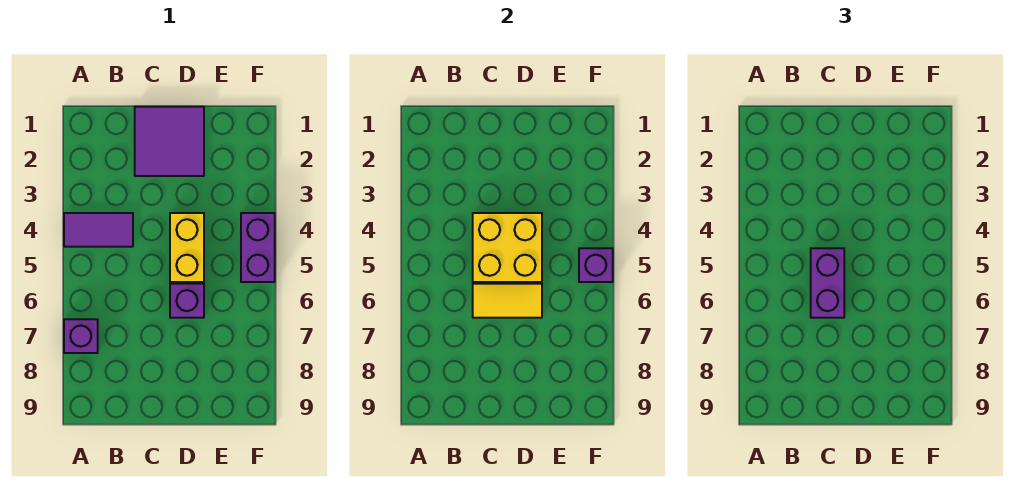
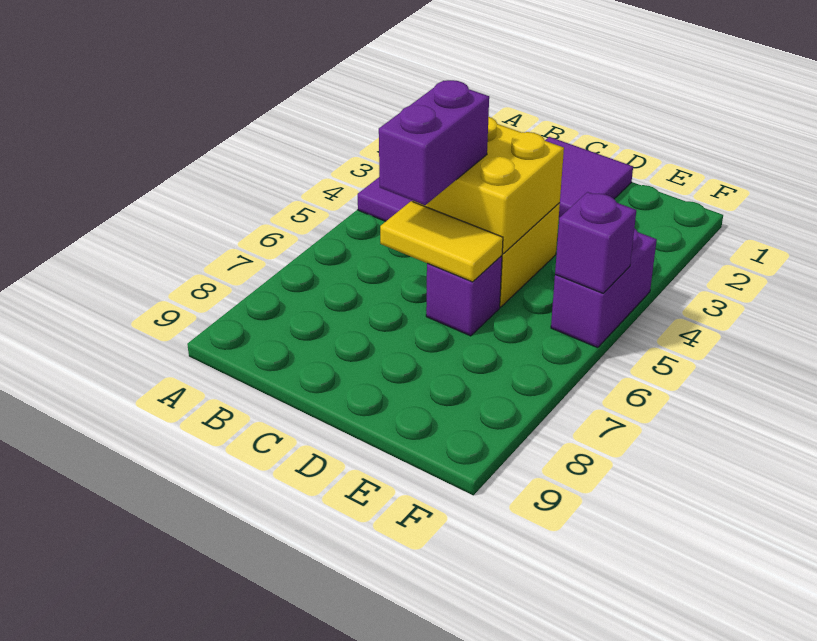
purple 1x1 brick [64,319,98,353] -> none

